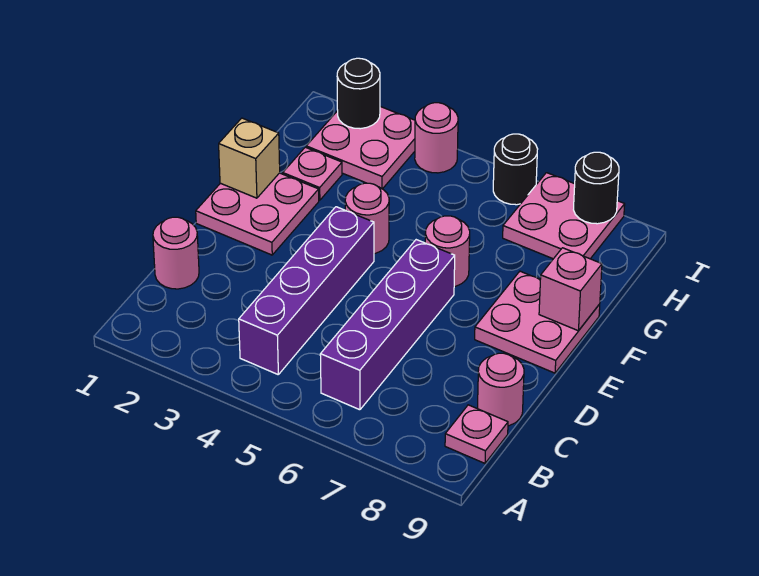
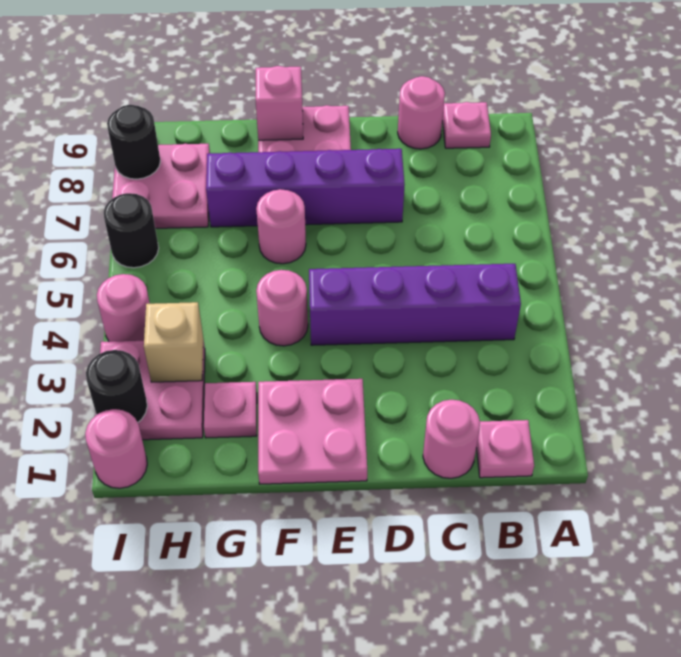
none -> pink 1x1 plate [476,420,534,478]
purple 1x4 brick [320,240,455,410] -> purple 1x4 brick moved to [206,149,405,227]
tan 1x1 brick [219,118,280,198] -> tan 1x1 brick moved to [144,302,203,382]
none -> pink 1x1 round brick [85,409,147,488]

